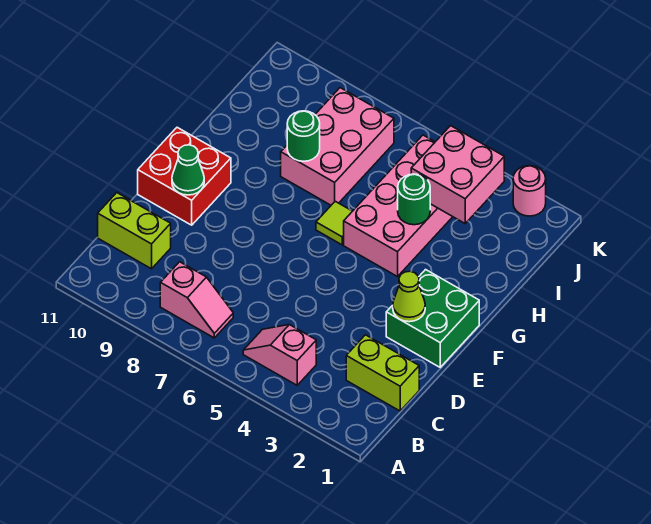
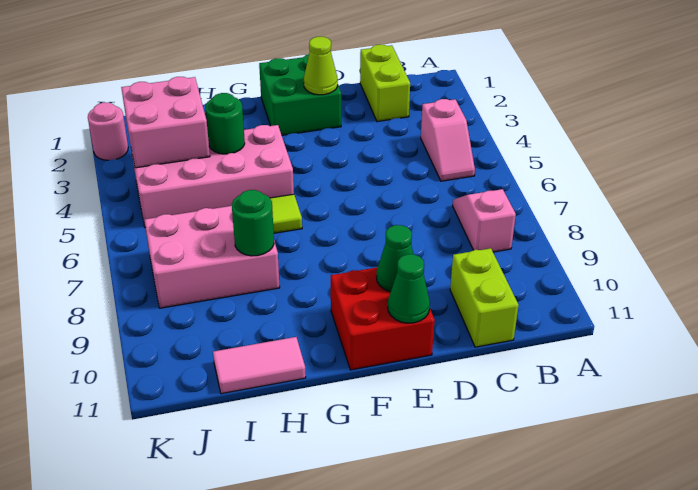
none -> green 1x1 cone [388,254,430,323]
none -> pink 1x2 tile [213,337,306,394]

